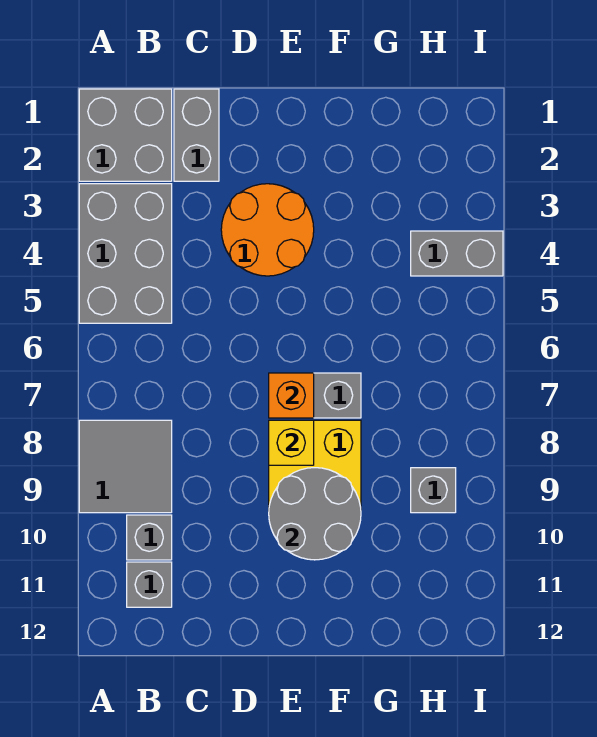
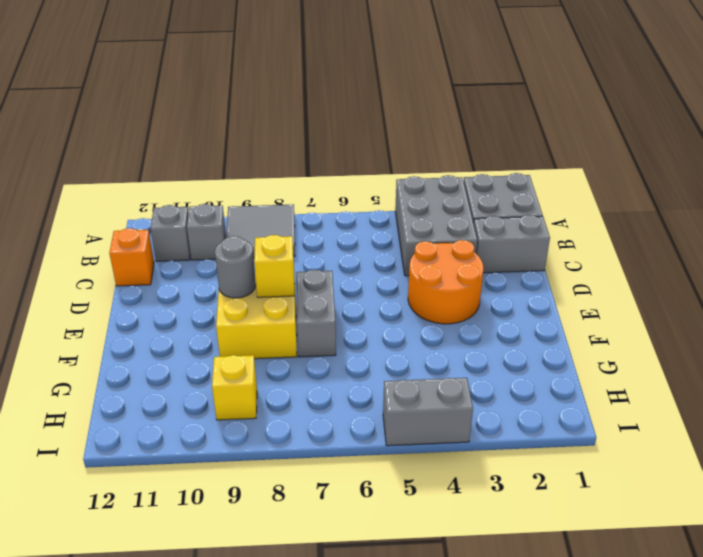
grey 2x3 brick [79,184,172,323] -> grey 2x3 brick turned to [395,175,477,276]
orange 1x1 brick [269,373,314,418] -> orange 1x1 brick moved to [109,228,154,286]
grey 2x2 round brick [269,468,361,560] -> grey 1x1 round brick [215,236,256,298]
grey 1x2 brick [411,231,503,276] -> grey 1x2 brick turned to [383,378,473,446]
grey 1x1 brick [411,468,456,513] -> yellow 1x1 brick [212,355,257,420]

